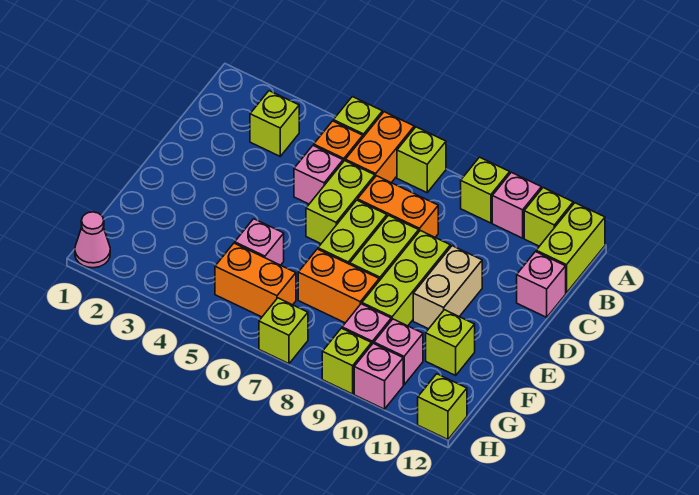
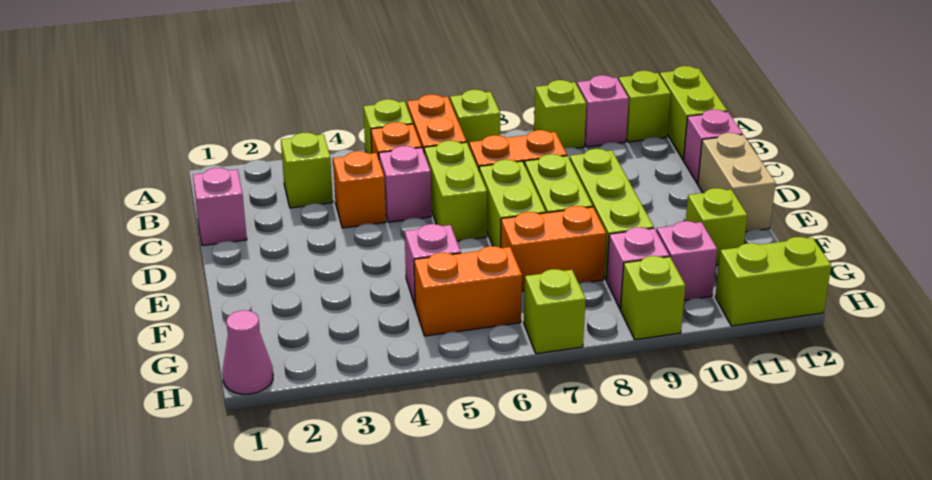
none -> orange 1x1 brick [333,151,386,228]
tan 1x2 brick [413,246,482,329] -> tan 1x2 brick moved to [698,133,776,232]
pink 1x1 brick [354,343,403,409] -> pink 1x1 brick moved to [193,168,247,246]
lime 1x1 brick [418,374,467,439] -> lime 1x2 brick [715,237,831,326]

